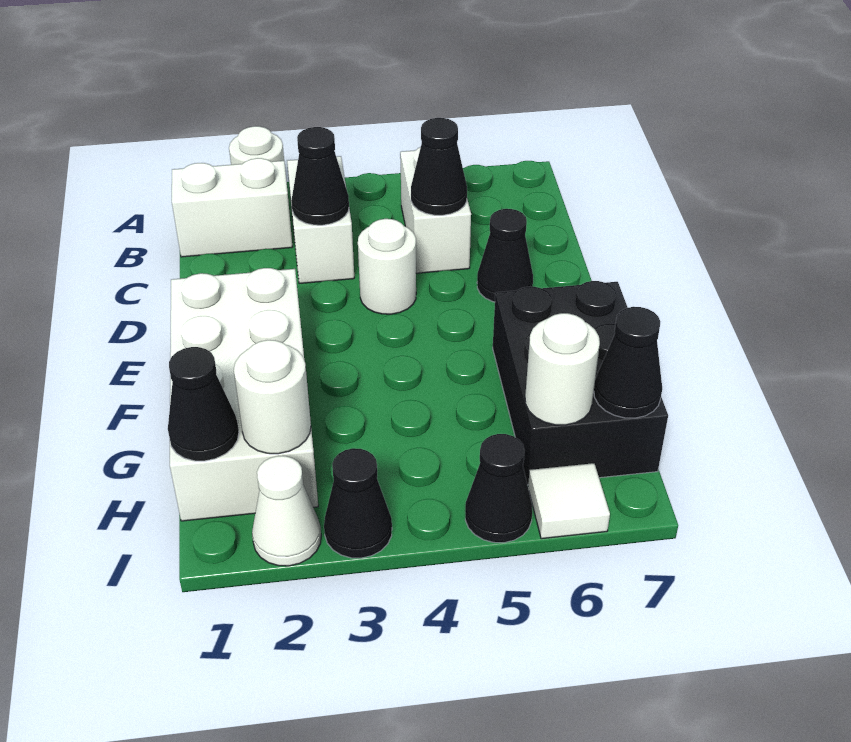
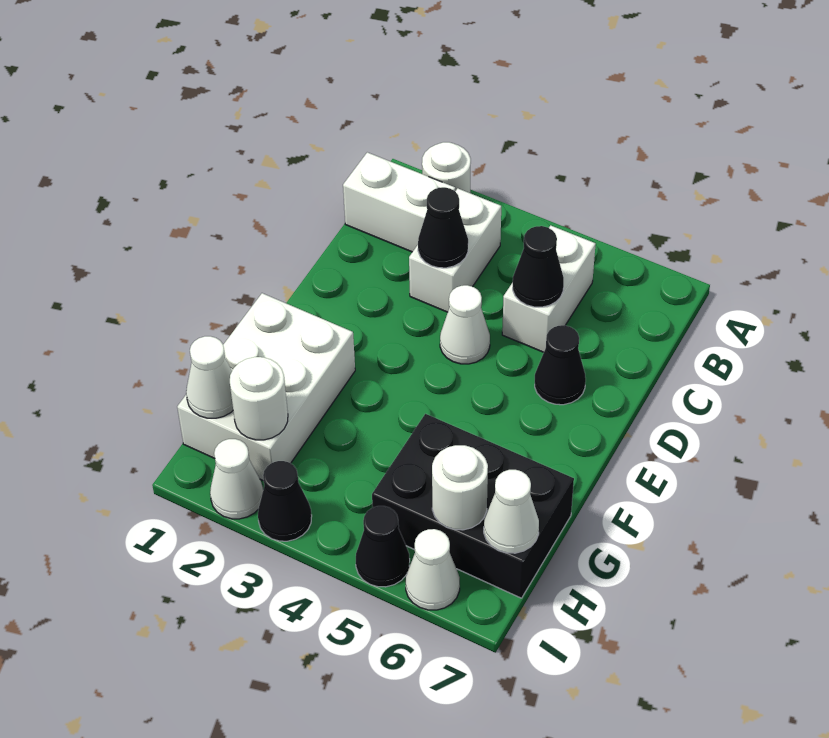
white 1x1 round brick [358,219,416,314] -> white 1x1 cone [440,285,490,364]
white 2x4 brick [170,268,318,521] -> white 2x3 brick [177,293,355,481]
black 2x3 brick [493,281,668,485] -> black 2x3 brick turned to [372,414,574,598]
black 1x1 cone [168,347,239,461] -> white 1x1 cone [186,336,233,418]
black 1x1 cone [594,307,662,418] -> white 1x1 cone [484,470,539,553]
white 1x1 tile [528,463,610,539] -> white 1x1 cone [406,529,460,610]

